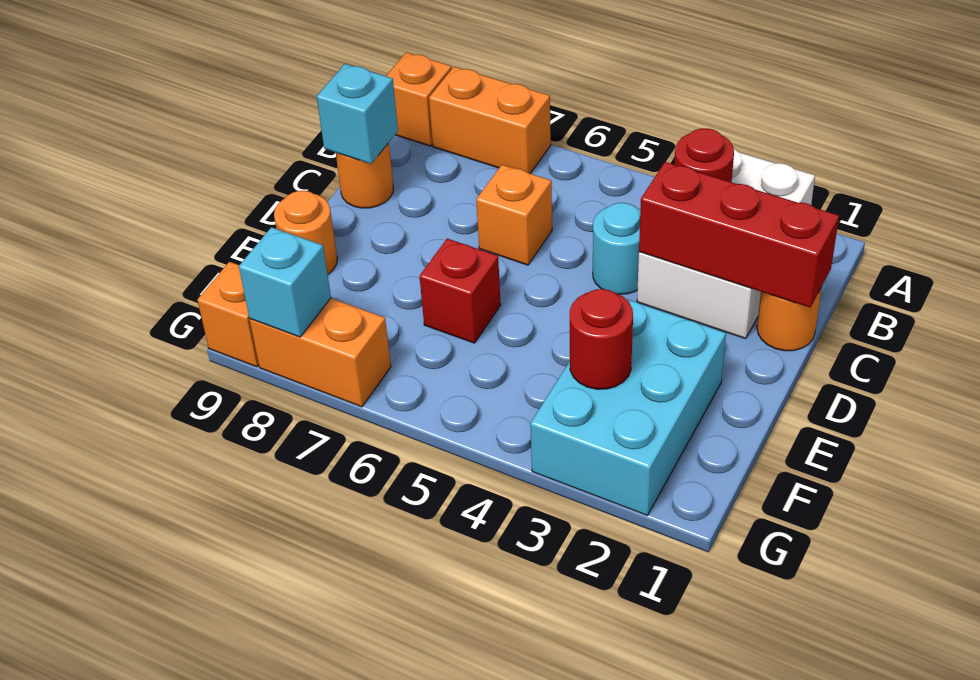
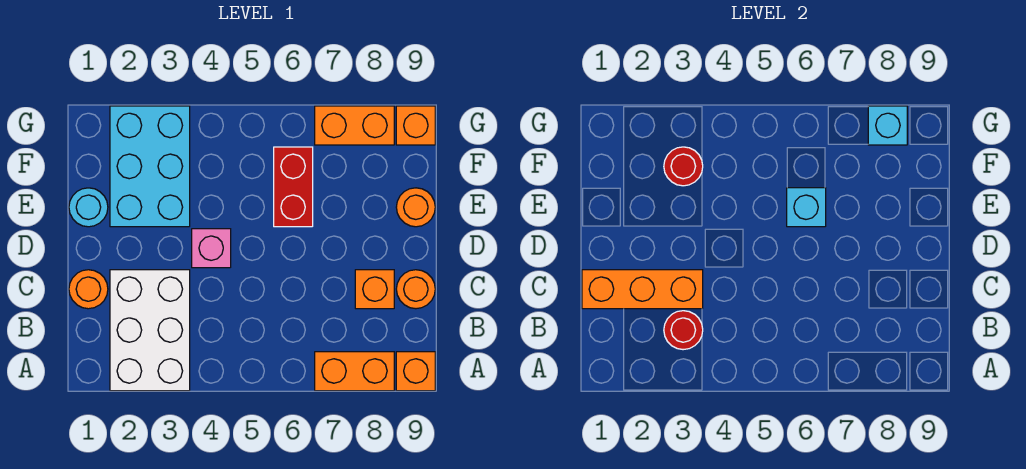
red 1x3 brick [639,162,839,307] -> orange 1x3 brick [582,270,703,309]
cyan 1x1 round brick [593,203,640,294] -> cyan 1x1 round brick moved to [69,188,108,227]
orange 1x1 brick [476,165,552,265] -> orange 1x1 brick moved to [355,270,394,309]
cyan 1x1 brick [317,64,398,164] -> cyan 1x1 brick moved to [787,188,826,227]
none -> pink 1x1 brick [192,229,231,268]
red 1x1 brick [419,239,501,343] -> red 1x2 brick [274,147,313,227]

